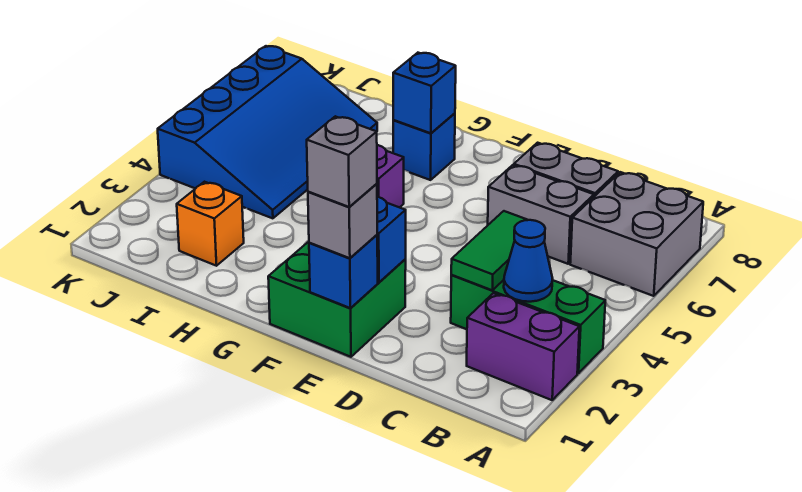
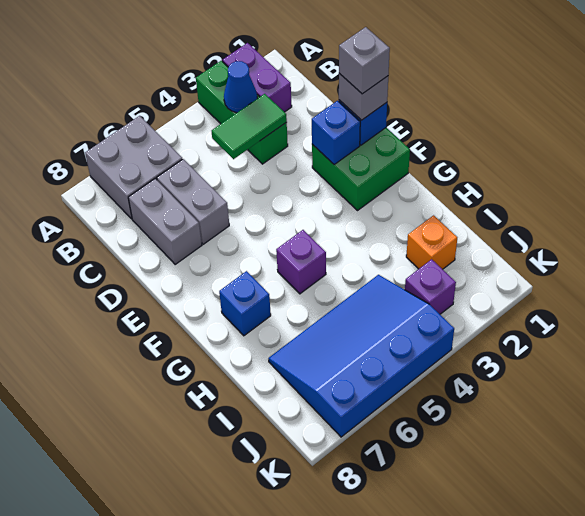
blue 1x1 brick [393,53,456,133] -> none
none -> purple 1x1 brick [405,259,456,314]

